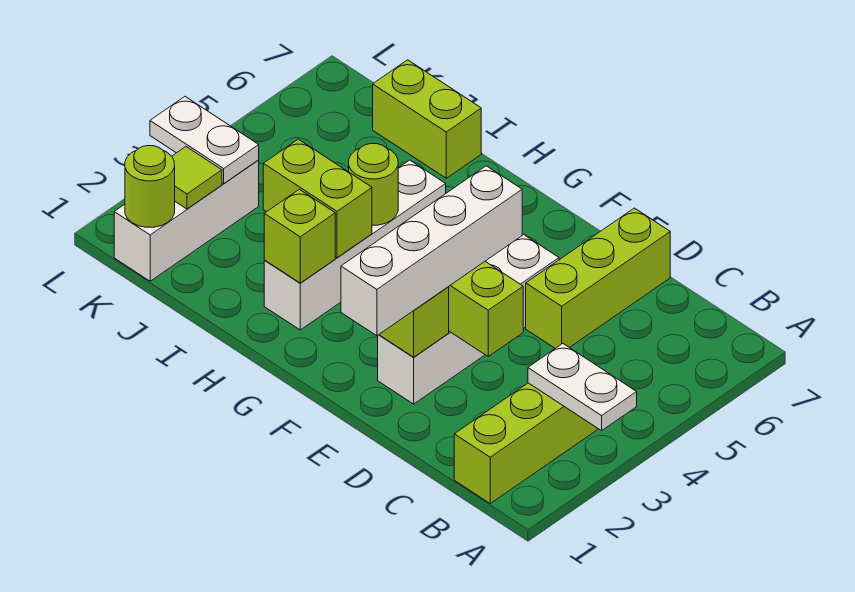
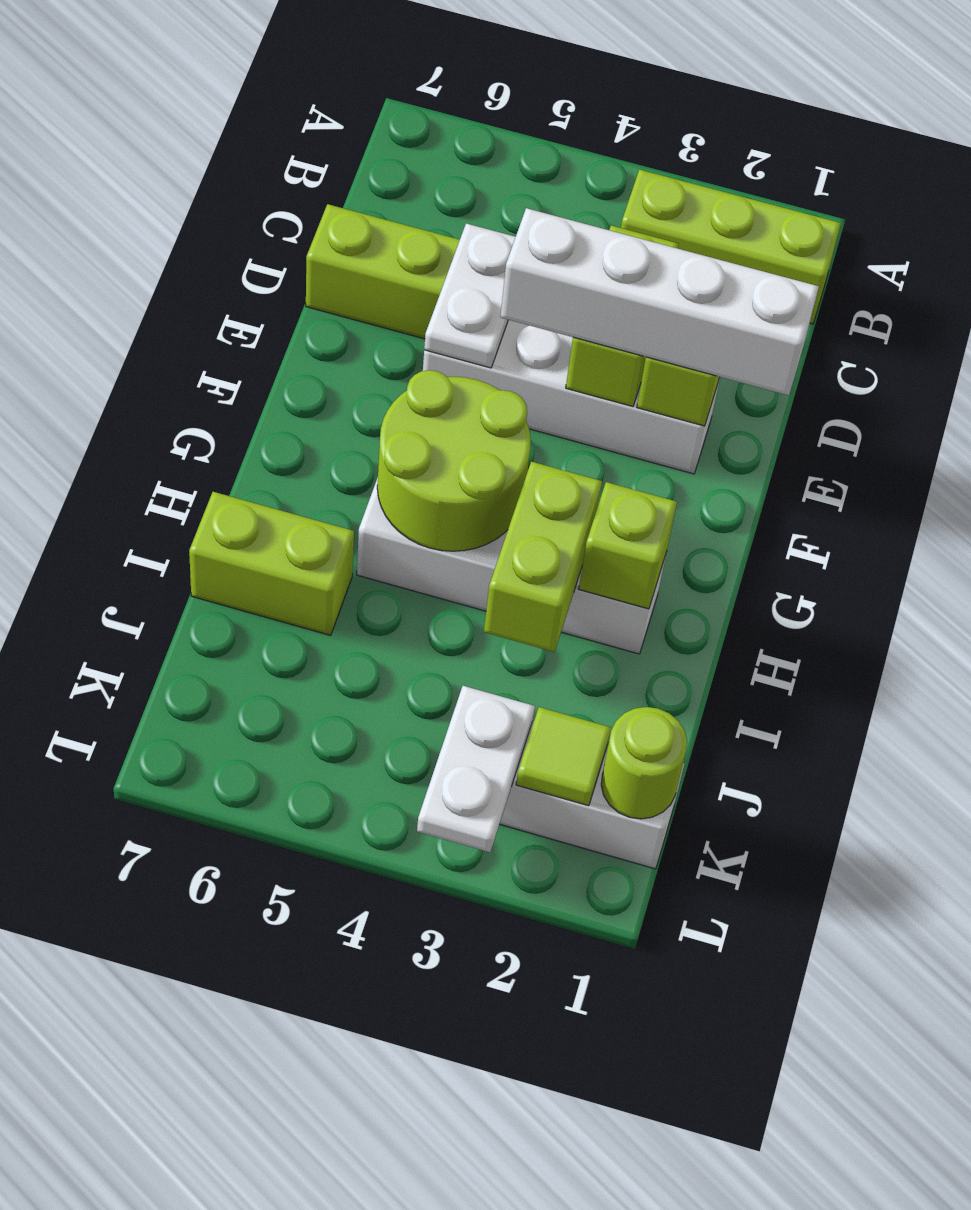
white 1x2 plate [528,344,637,431] -> white 1x2 plate moved to [424,224,515,368]
lime 1x1 round brick [349,143,398,225] -> lime 2x2 round brick [377,370,531,551]
lime 1x2 brick [373,60,481,178] -> lime 1x2 brick turned to [189,492,354,635]

